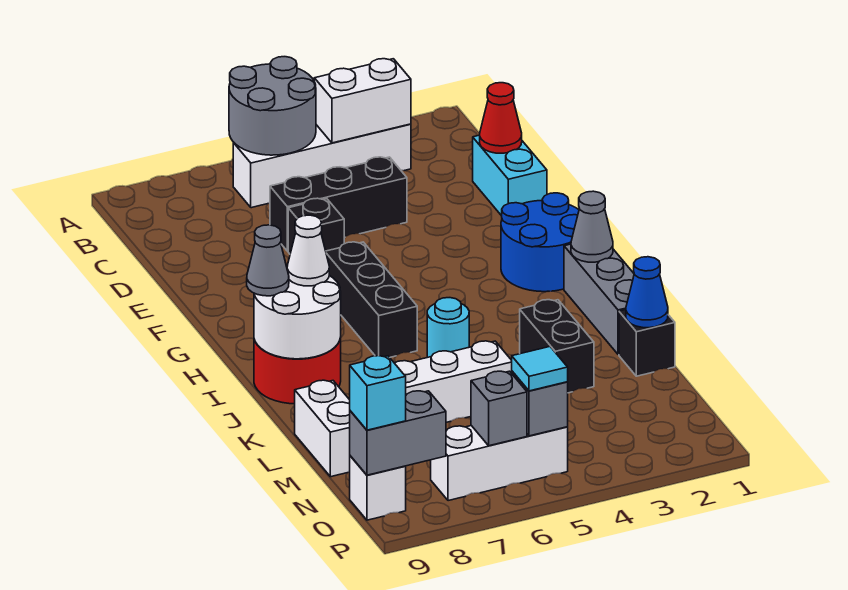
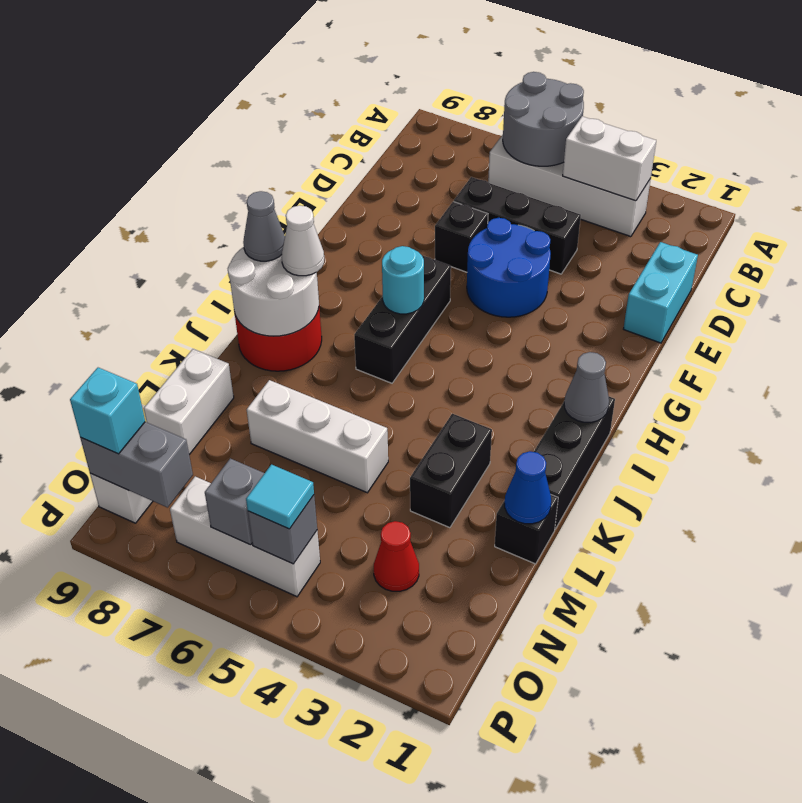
red 1x1 cone [480,83,522,153] -> red 1x1 cone moved to [374,521,419,591]
blue 2x2 round brick [501,193,579,292] -> blue 2x2 round brick moved to [467,218,551,317]
grey 1x3 brick [564,244,634,355] -> black 1x3 brick [534,397,615,529]
cyan 1x1 round brick [427,298,469,357] -> cyan 1x1 round brick moved to [382,246,424,314]

